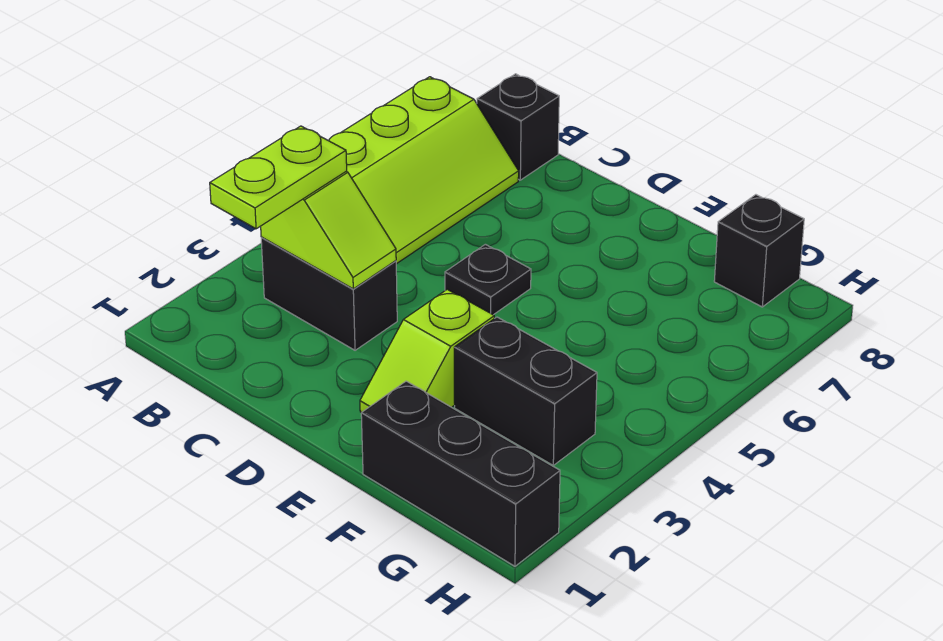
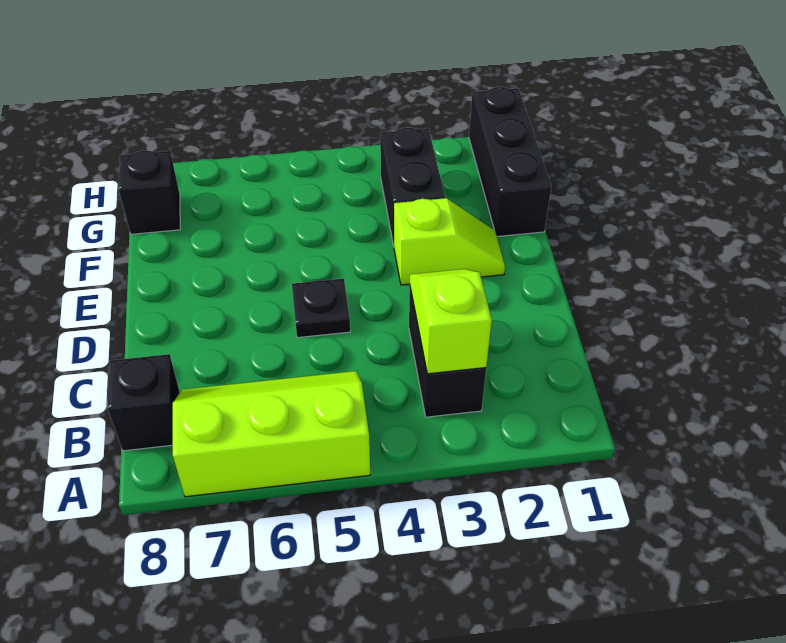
lime 1x2 plate [210,126,347,229] -> none

